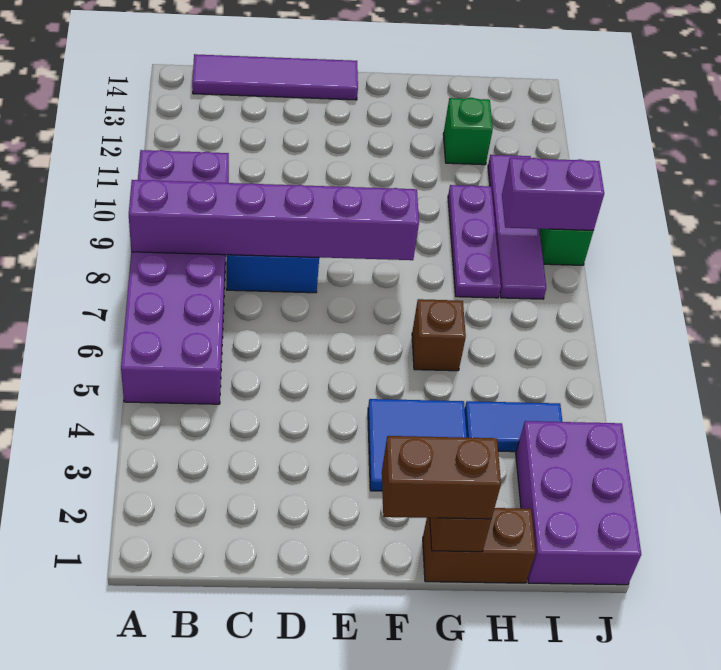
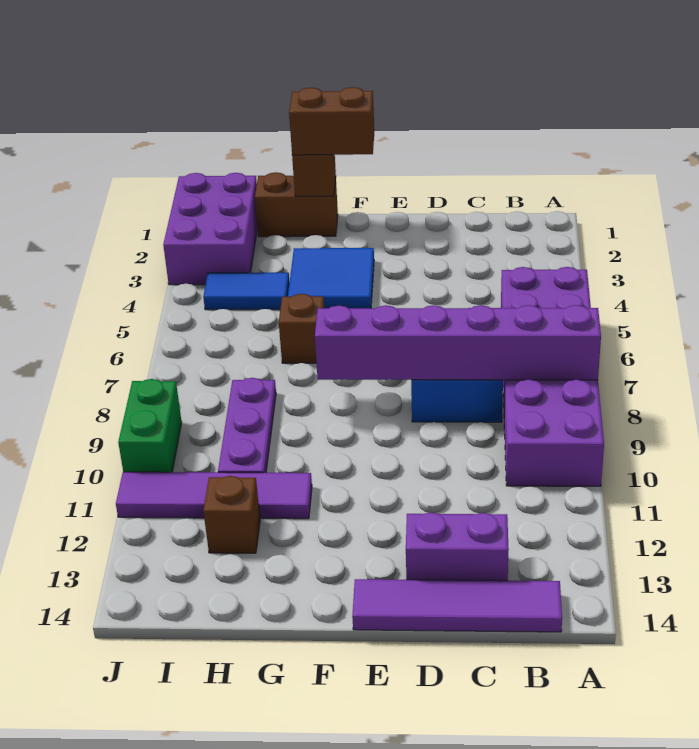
green 1x1 brick [443,98,493,165] -> brown 1x1 brick [203,476,260,553]
purple 1x4 tile [488,155,546,299] -> purple 1x4 tile turned to [116,472,312,519]
purple 1x2 brick [502,158,604,230] -> purple 1x2 brick moved to [406,513,509,581]

